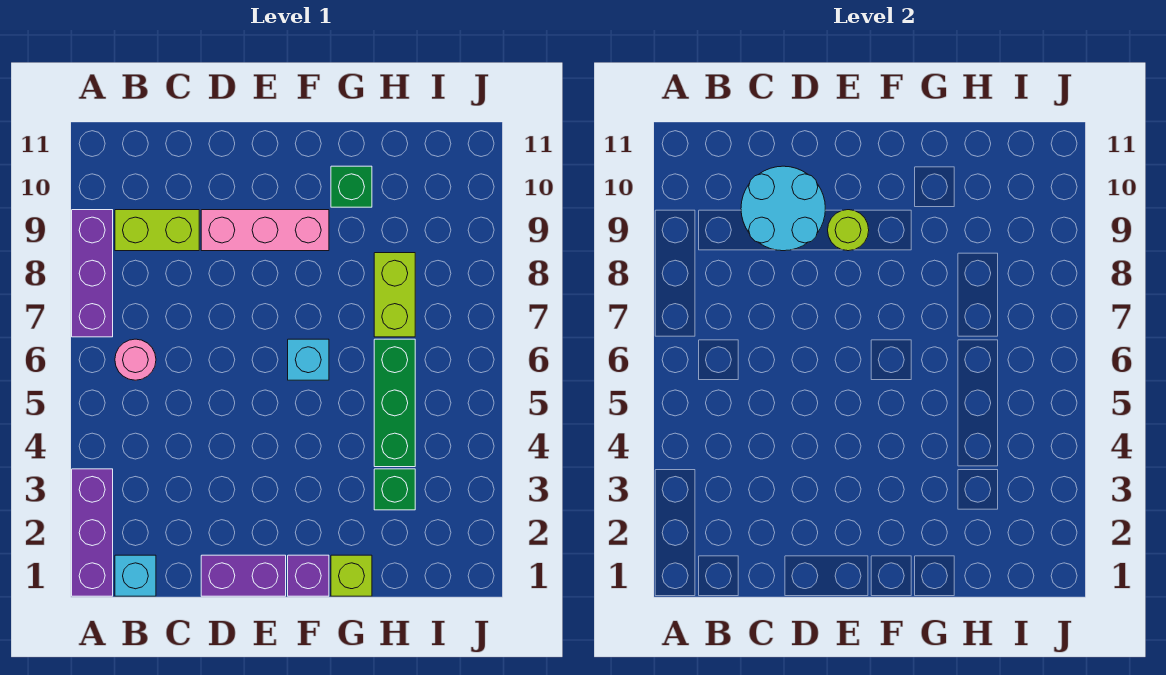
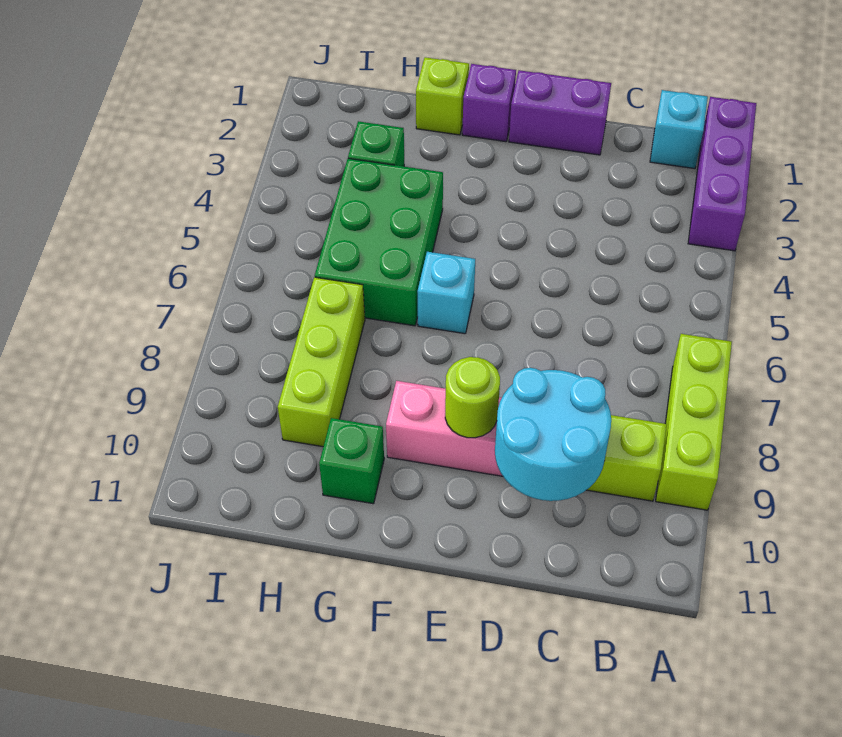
purple 1x3 brick [72,210,113,337] -> lime 1x3 brick [656,334,732,510]
pink 1x1 round brick [115,339,156,380] -> none
green 1x3 brick [374,339,415,467] -> green 2x3 brick [315,158,443,326]
lime 1x2 brick [374,253,415,337] -> lime 1x3 brick [278,277,365,447]

